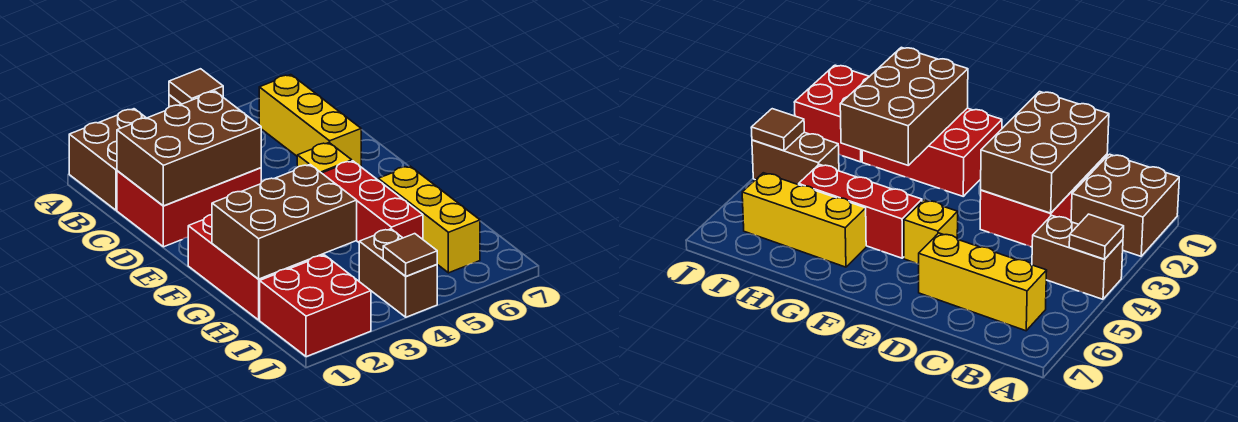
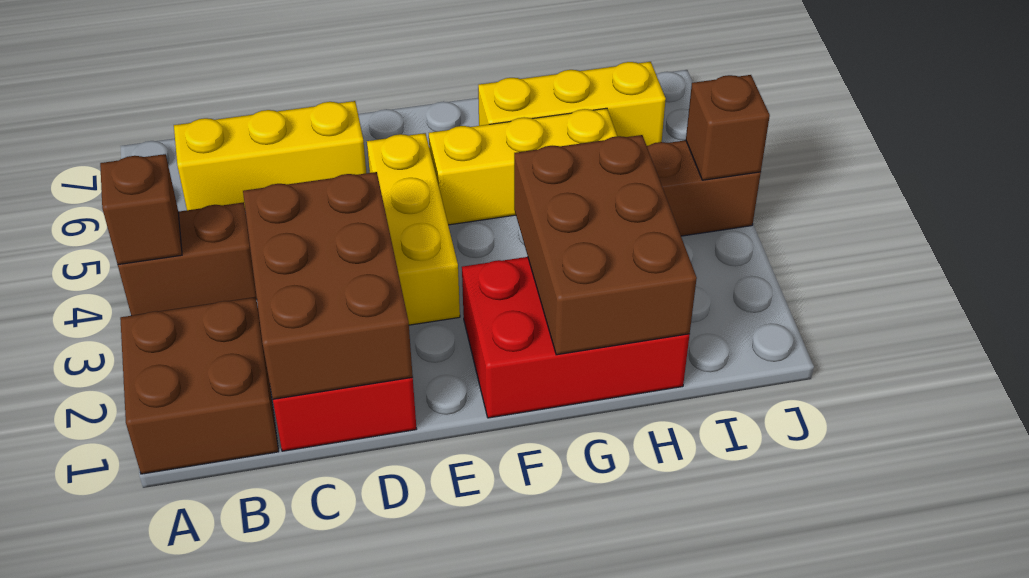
brown 1x1 tile [169,69,223,104] -> brown 1x1 brick [100,154,182,265]
yellow 1x1 brick [297,143,352,173] -> yellow 1x3 brick [367,133,460,325]
red 1x3 brick [322,161,423,242] -> yellow 1x3 brick [429,108,617,225]
red 2x2 brick [260,255,371,357] -> none
brown 1x1 tile [383,234,437,276] -> brown 1x1 brick [686,75,770,180]

